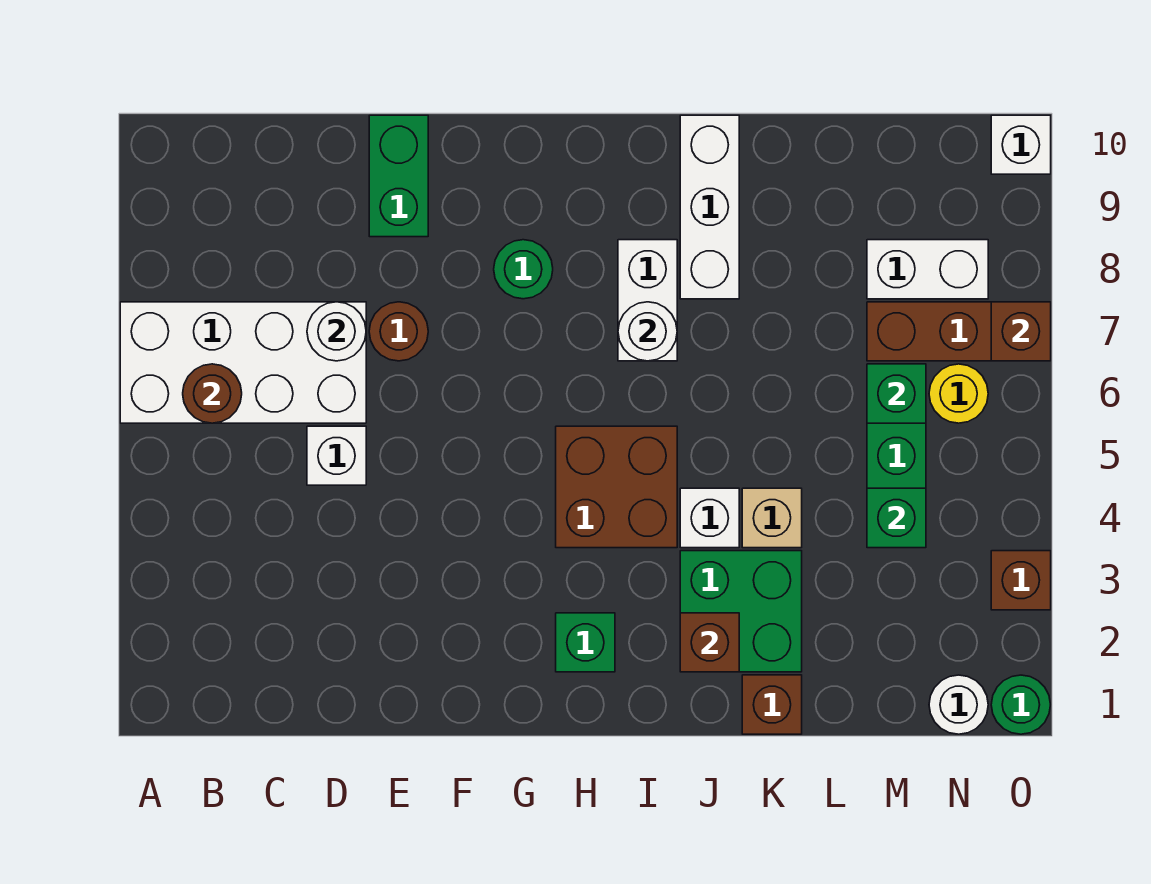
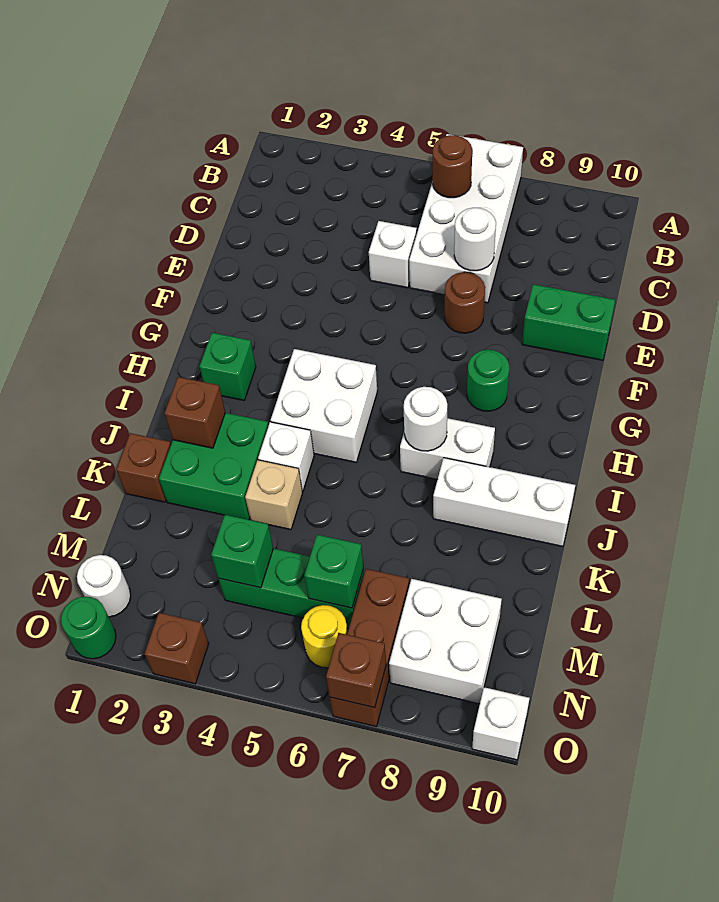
brown 2x2 brick [556,426,677,548] -> white 2x2 brick [271,349,377,462]
white 1x2 brick [867,240,988,299] -> white 2x2 brick [389,579,502,704]

